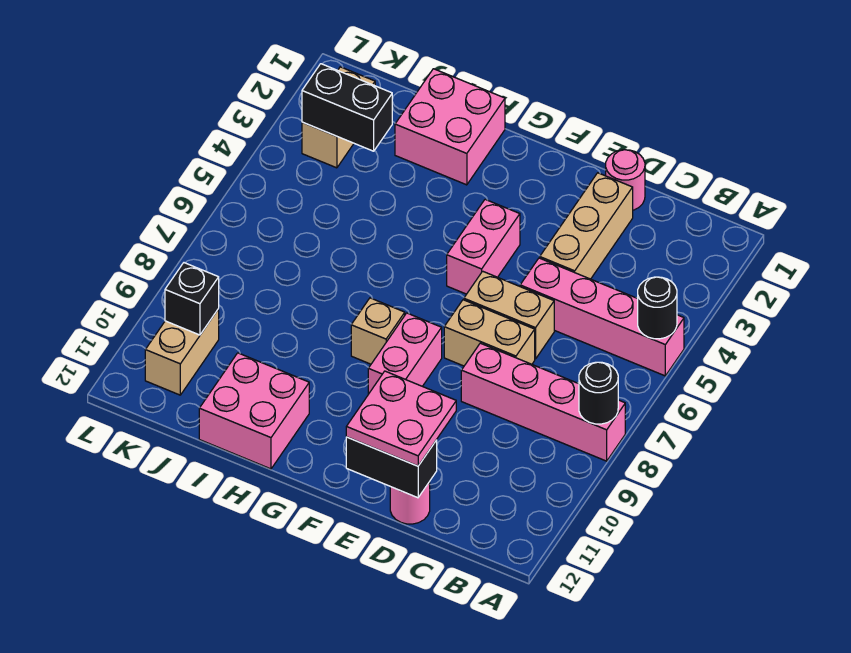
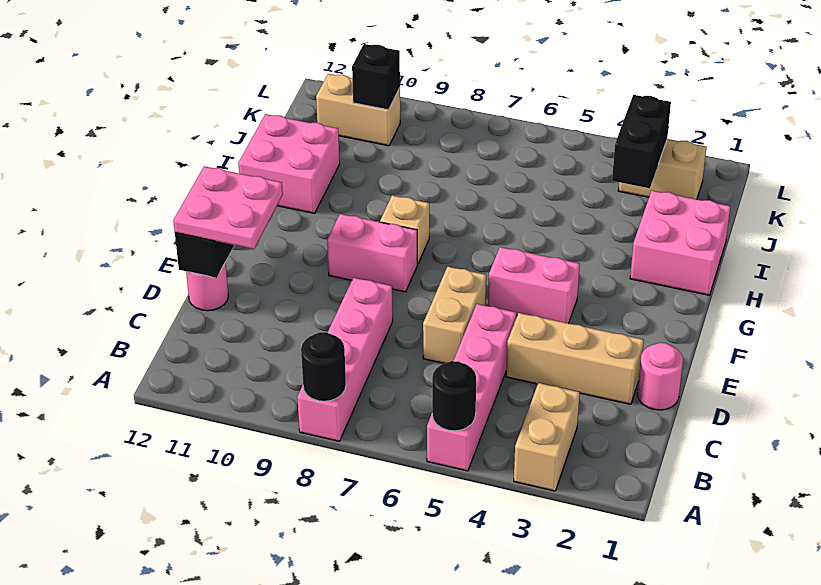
tan 1x2 brick [444,300,535,366] -> tan 1x2 brick moved to [514,383,580,491]

